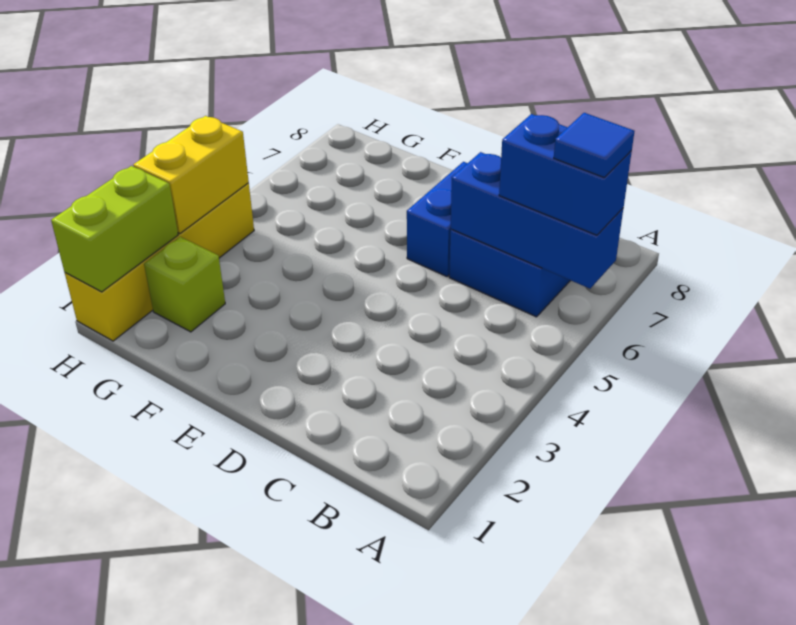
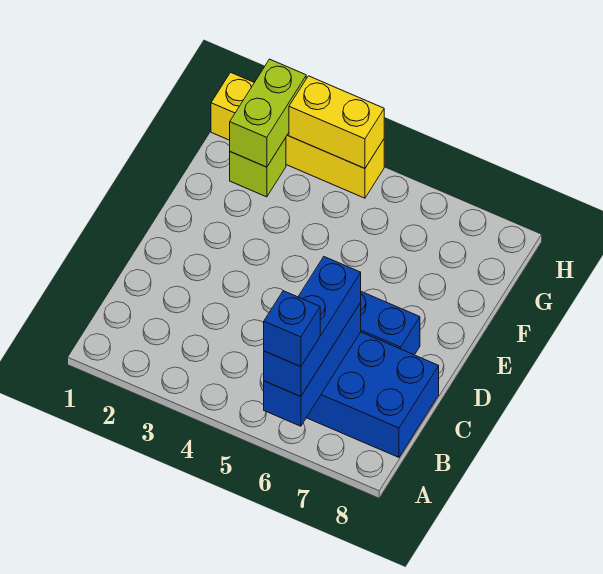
blue 1x2 brick [499,114,632,235] -> blue 1x3 brick [264,257,361,397]
blue 1x1 tile [554,113,635,177] -> blue 1x1 brick [264,291,320,367]
lime 1x2 brick [51,166,178,292] -> lime 1x2 brick turned to [230,59,306,167]

